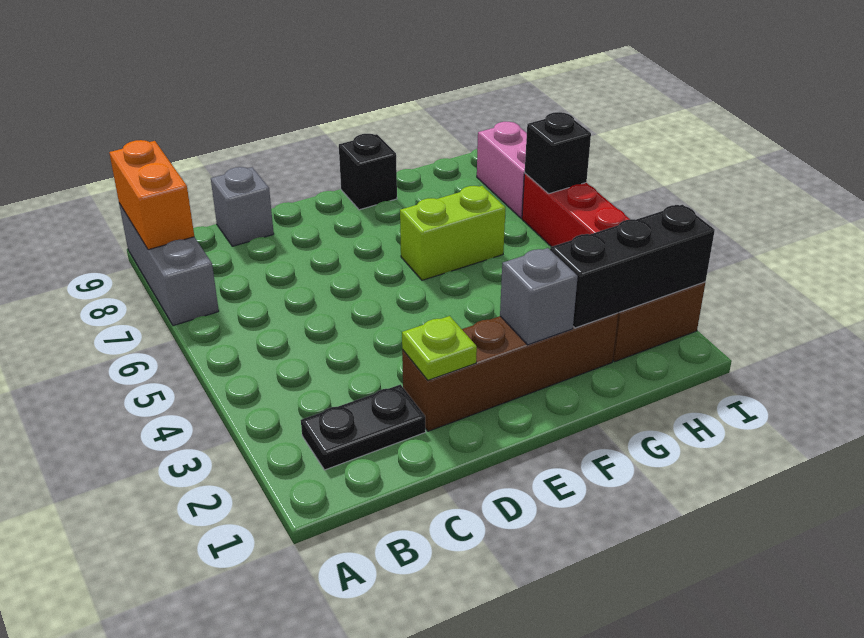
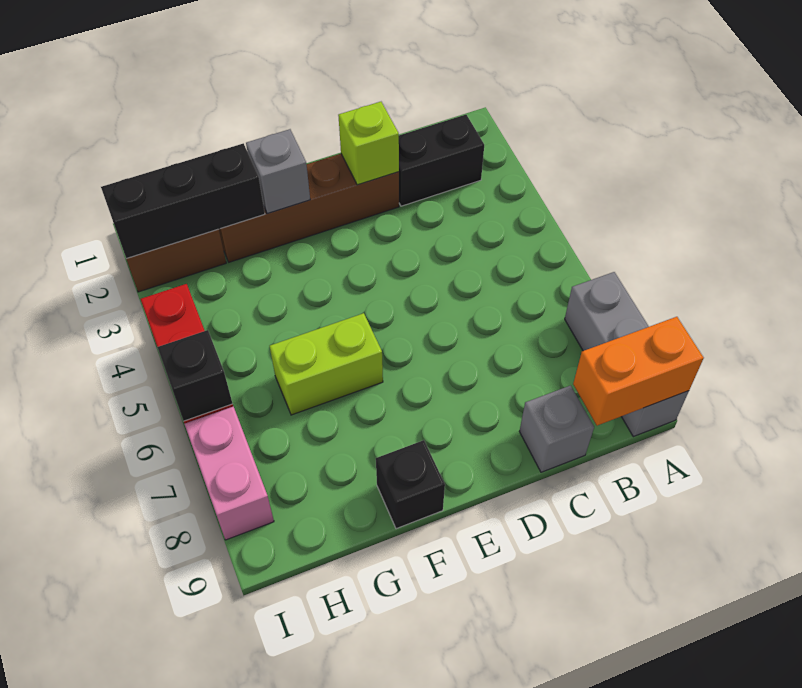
orange 1x2 brick [109,140,194,250] -> orange 1x2 brick turned to [573,317,704,426]
black 1x2 plate [301,385,426,470] -> black 1x2 brick [399,115,484,206]
lime 1x1 plate [402,316,477,380] -> lime 1x1 brick [338,102,399,185]

